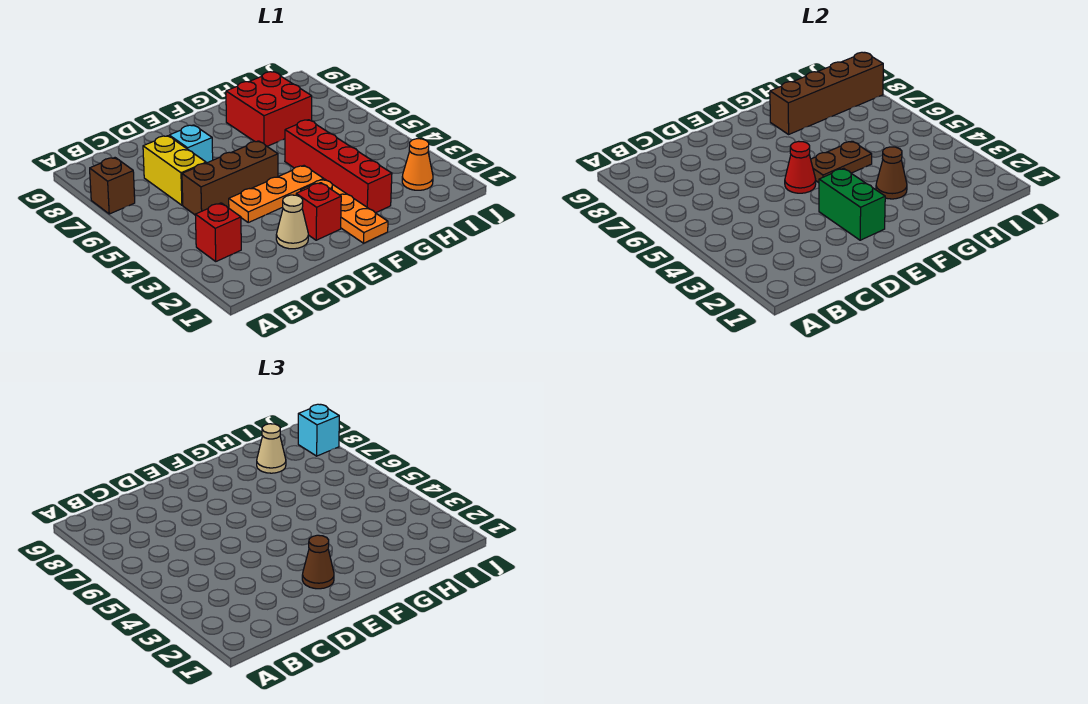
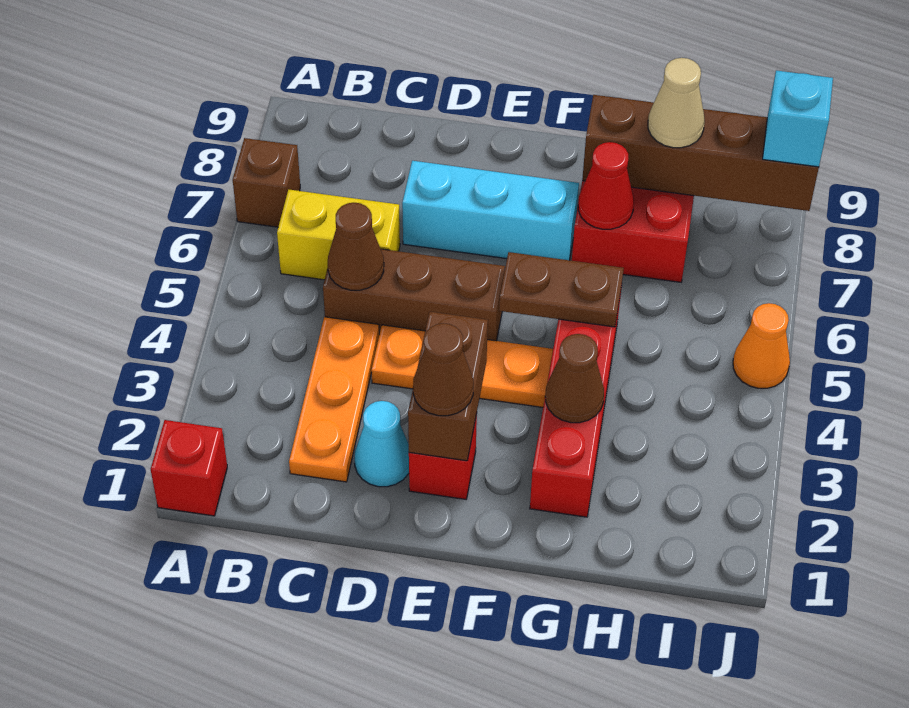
red 1x1 brick [195,203,241,261] -> red 1x1 brick moved to [151,420,227,516]
none -> brown 1x1 cone [328,203,384,290]
yellow 1x2 brick [143,136,206,205] -> yellow 1x2 brick turned to [277,190,400,280]
tan 1x1 cone [276,195,308,249] -> cyan 1x1 cone [354,401,409,487]
cyan 1x1 brick [169,125,213,163] -> cyan 1x3 brick [402,161,579,260]
green 1x2 brick [819,168,885,240] -> brown 1x2 brick [408,312,488,461]
red 1x1 cone [785,141,816,193] -> red 1x1 cone moved to [578,142,634,229]
orange 1x3 plate [301,179,388,243] -> orange 1x3 plate moved to [289,317,379,482]
orange 1x1 cone [402,139,433,190] -> orange 1x1 cone moved to [733,303,790,388]

